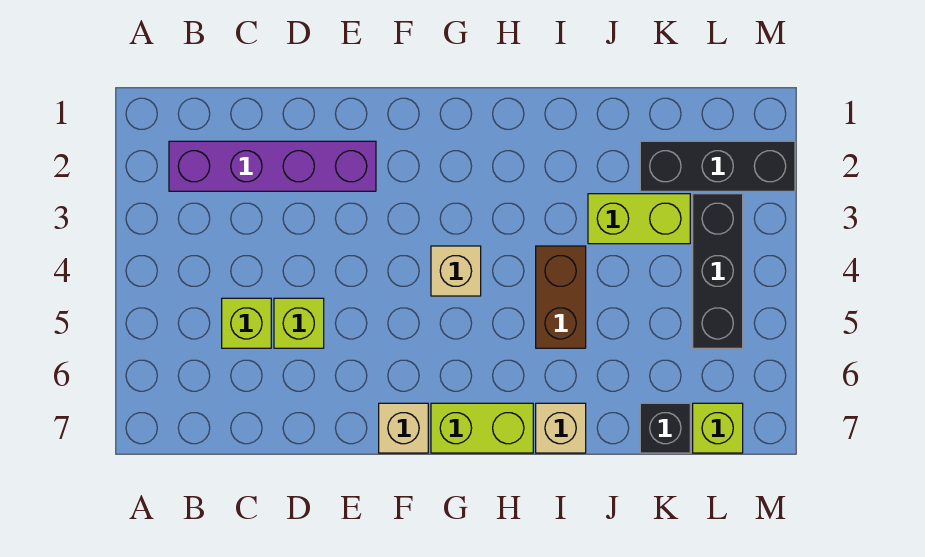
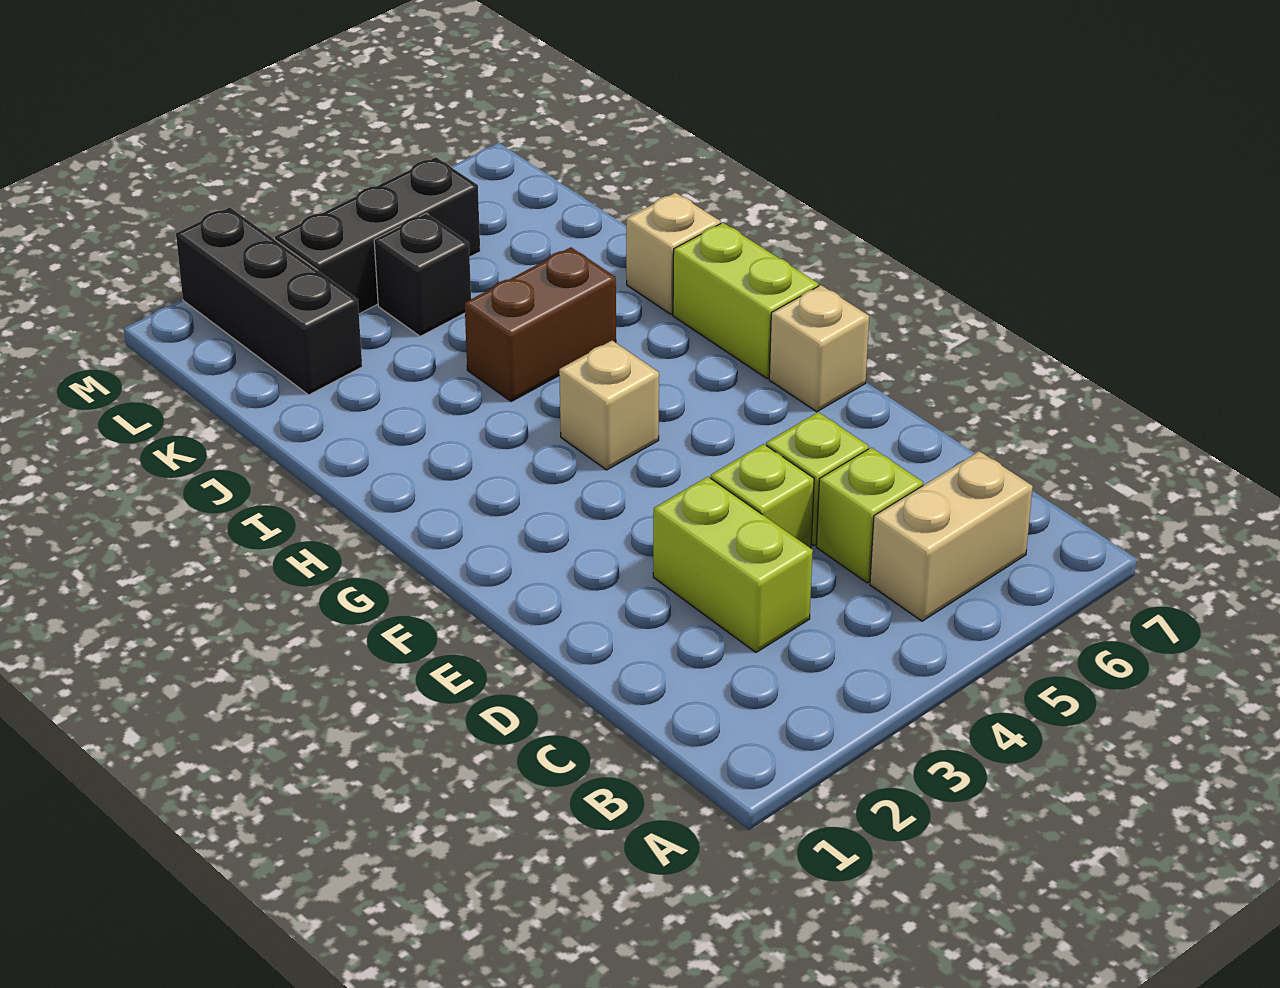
purple 1x4 brick [169,141,376,191] -> none
none -> tan 1x2 brick [870,451,1033,621]
lime 1x2 brick [588,194,690,244] -> lime 1x2 brick moved to [653,477,813,652]
black 1x1 brick [640,403,690,453] -> black 1x1 brick moved to [374,213,471,336]
lime 1x1 brick [693,403,743,453] -> lime 1x1 brick moved to [711,444,814,548]

